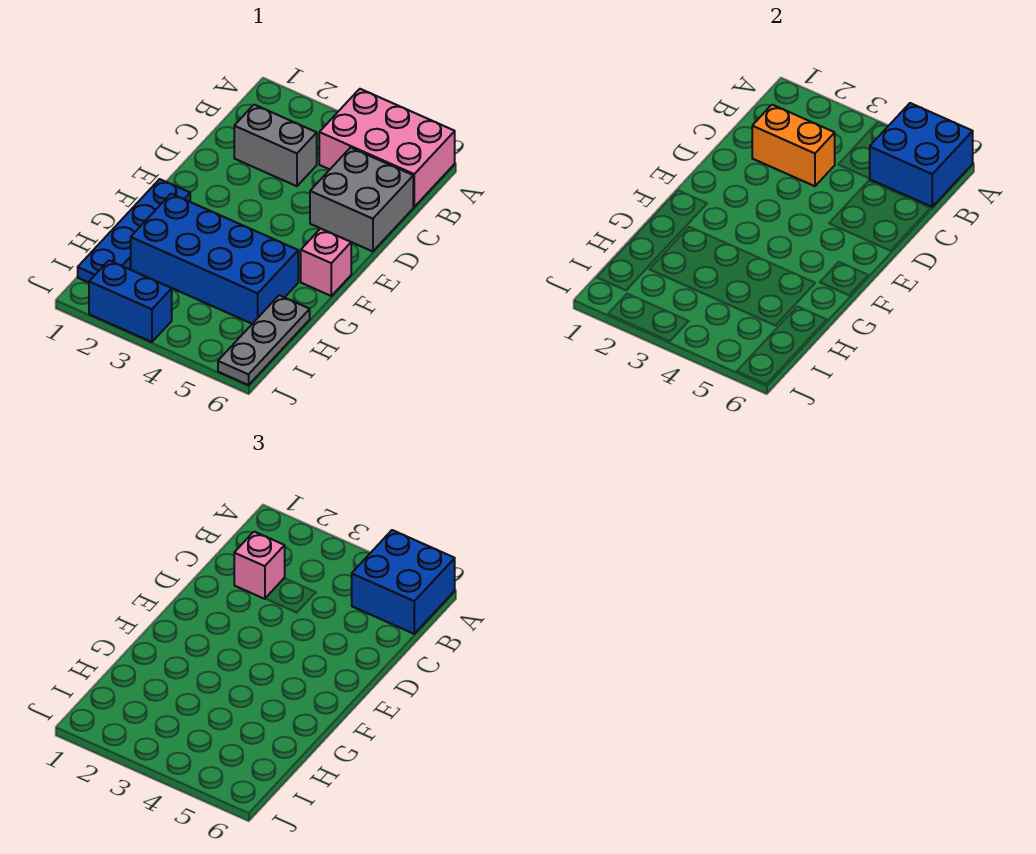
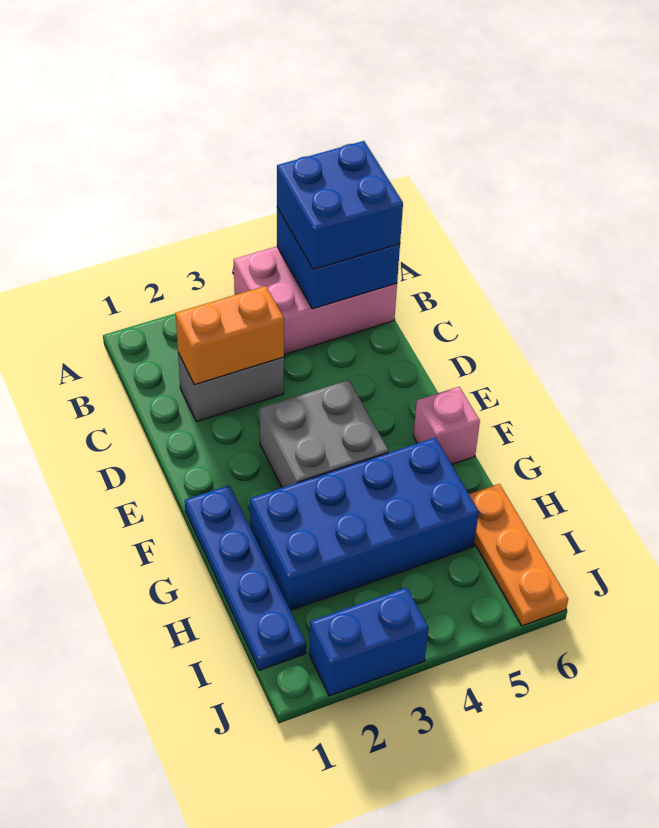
pink 1x1 brick [234,532,285,599] -> none
grey 2x2 brick [310,148,413,251] -> grey 2x2 brick moved to [260,380,389,488]
grey 1x3 plate [218,295,310,385] -> orange 1x3 plate [469,484,568,626]

